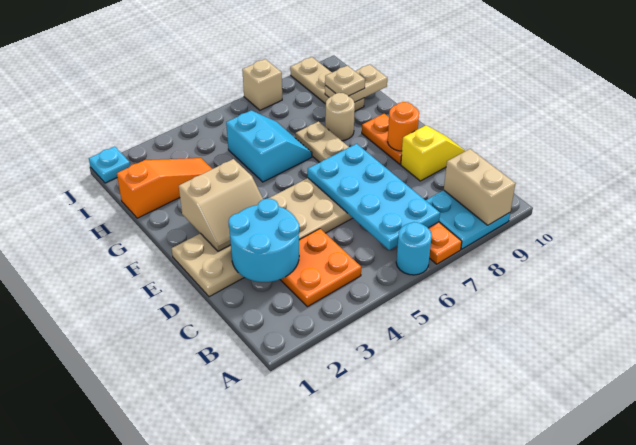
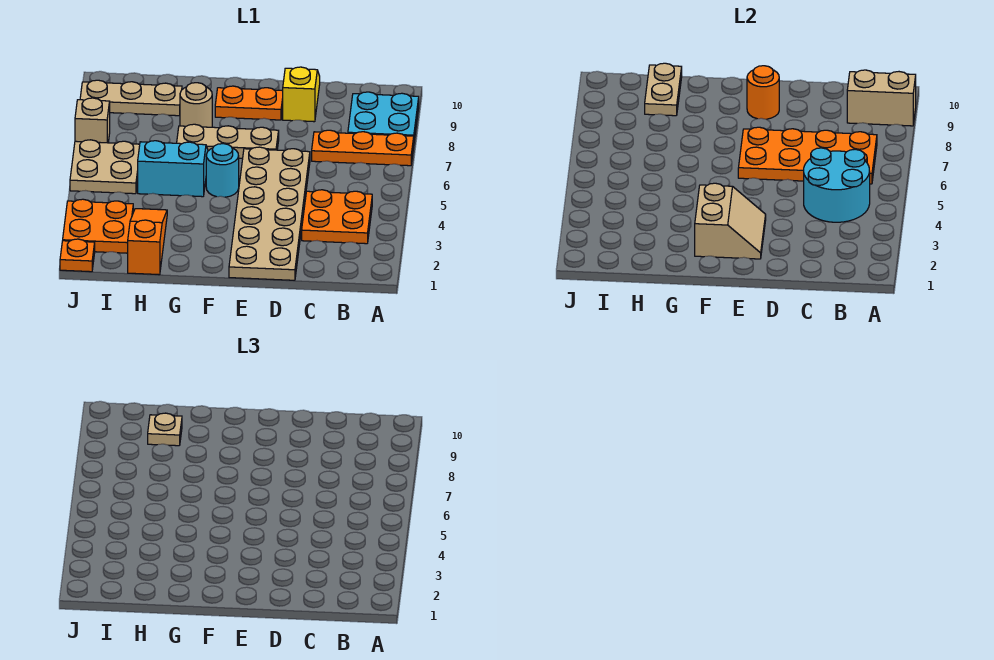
cyan 1x1 round brick [396,222,432,275] -> cyan 1x1 round brick moved to [206,144,239,197]
cyan 2x4 plate [308,144,440,250] -> orange 2x4 plate [738,127,877,184]
cyan 2x2 round brick [228,198,299,282] -> cyan 2x2 round brick moved to [804,148,870,222]
none -> orange 2x2 plate [63,199,133,253]
none -> tan 2x2 plate [70,140,140,194]
cyan 1x1 plate [89,146,130,183] -> orange 1x1 plate [60,239,95,272]

